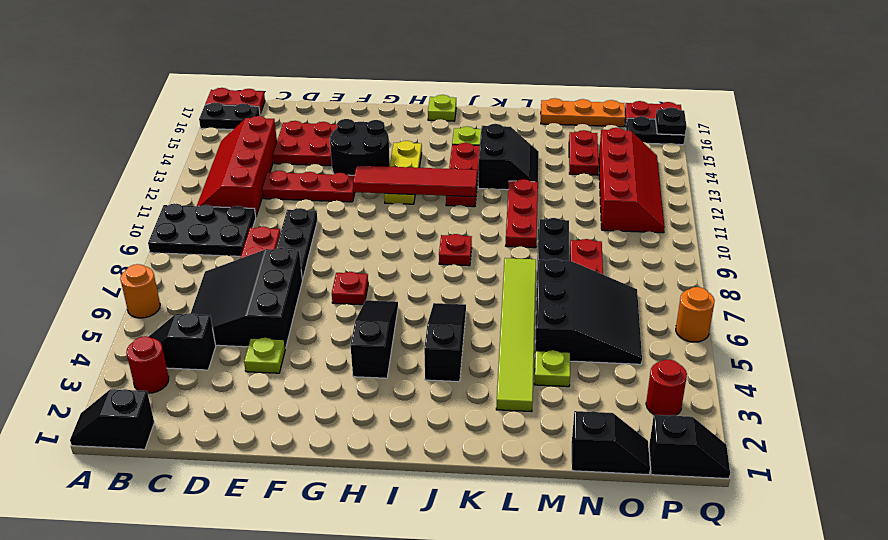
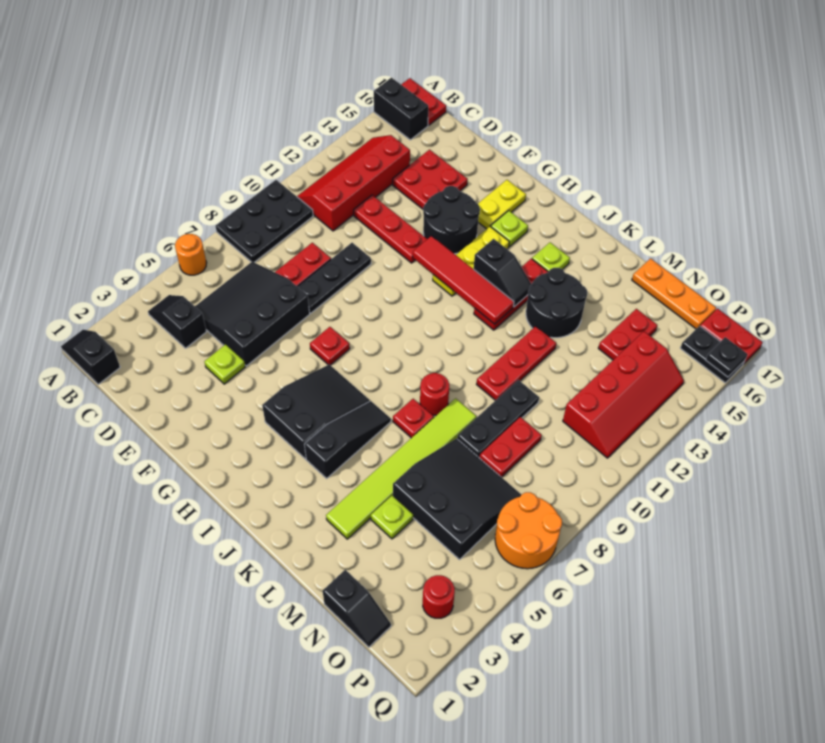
black 2x3 plate [148,204,256,256] -> black 2x3 plate turned to [216,180,313,262]
black 1x2 plate [199,103,260,129] -> black 1x2 brick [374,78,428,140]
red 1x1 round brick [126,336,169,393] -> red 1x1 round brick moved to [420,373,449,415]
none -> yellow 1x2 plate [478,180,526,229]
black 1x3 slope [351,300,398,378] -> black 2x3 slope [262,365,370,459]
lime 1x1 plate [428,95,456,121] -> lime 1x1 plate moved to [491,210,528,247]
red 1x1 plate [439,234,472,266] -> red 1x1 plate moved to [393,399,434,438]
black 2x2 slope [478,124,539,190] -> black 2x2 round brick [526,268,587,338]
black 3x3 slope [535,259,642,364] -> black 3x3 slope turned to [393,439,521,560]
black 1x2 slope [649,415,730,479] -> black 1x2 slope moved to [474,239,531,307]
orange 1x1 round brick [676,287,715,342] -> orange 2x2 round brick [495,492,562,569]

